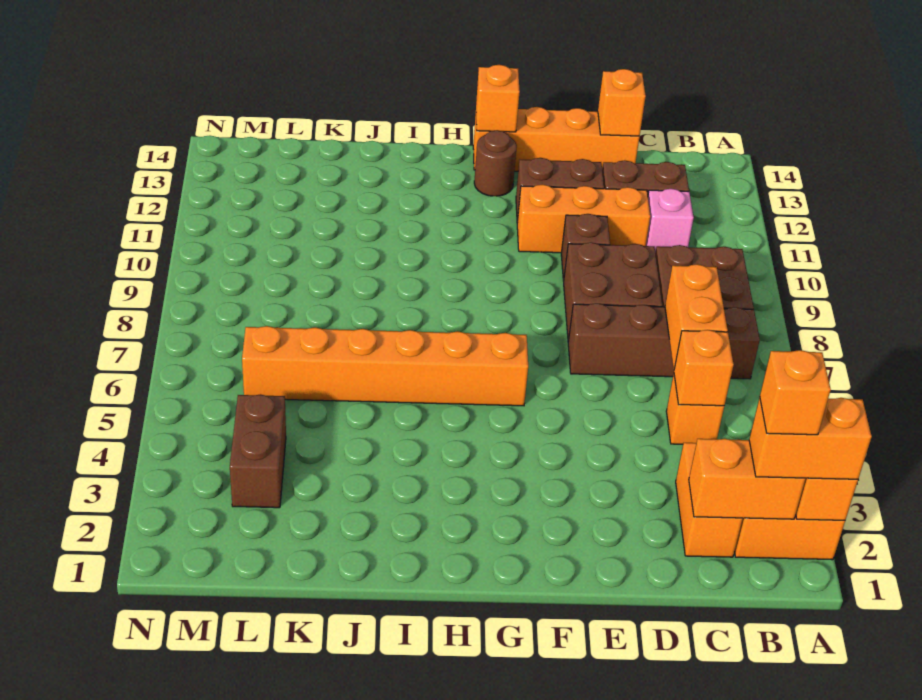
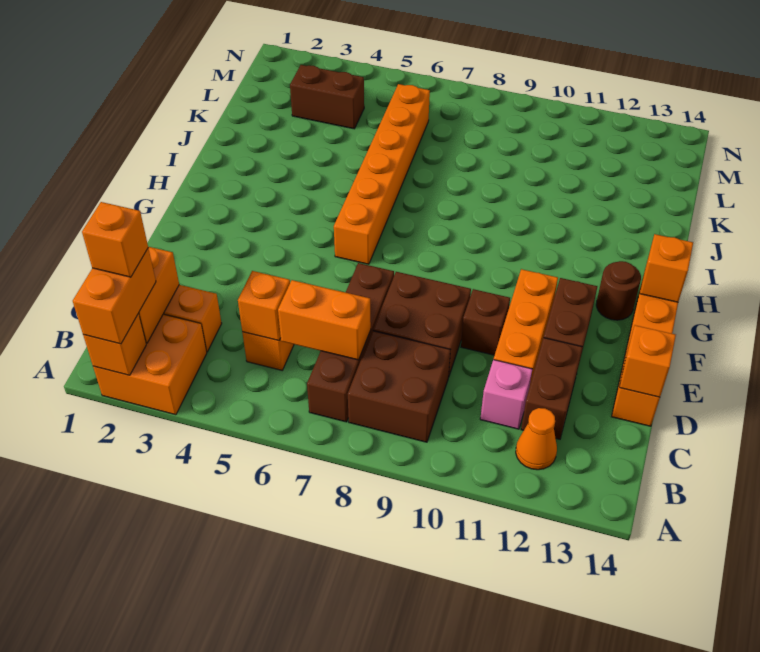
none -> orange 1x1 cone [516,408,557,470]

